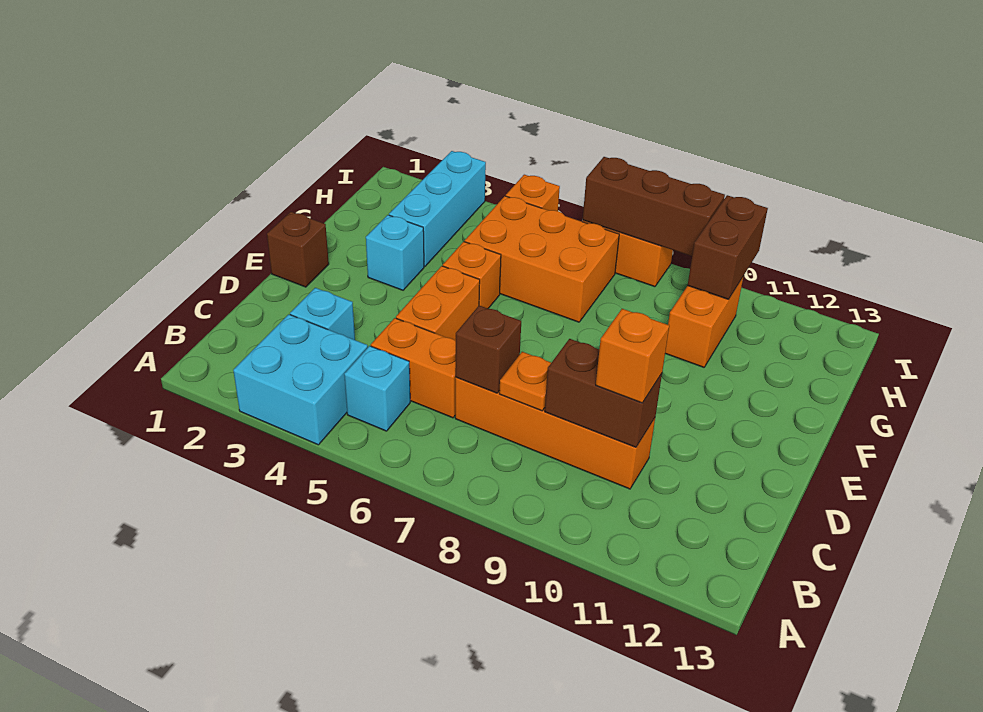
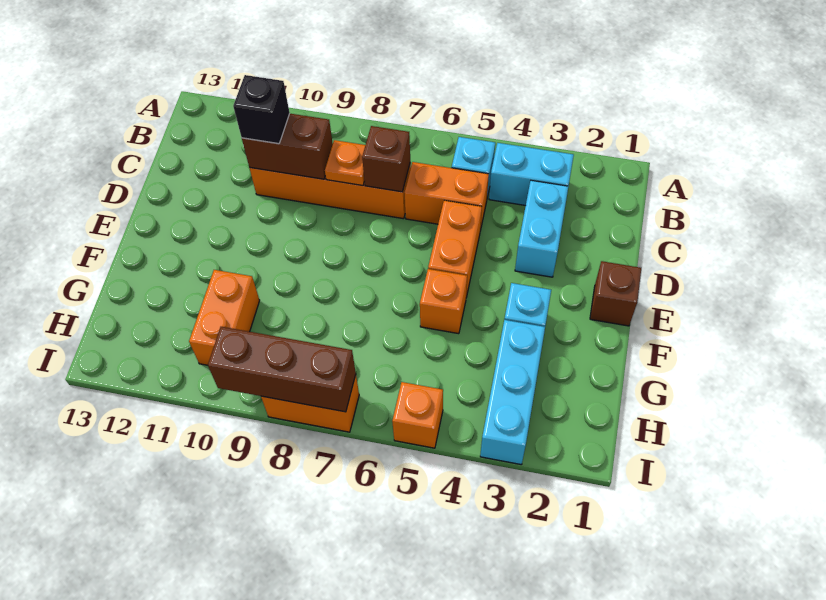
cyan 2x2 brick [233,314,368,445] -> cyan 1x2 brick [489,143,574,206]
cyan 1x1 brick [290,288,355,340] -> cyan 1x2 brick [515,181,568,277]
orange 1x1 brick [596,309,669,403] -> black 1x1 brick [233,75,290,144]
orange 2x3 brick [465,196,619,322] -> none
brown 1x2 brick [688,195,768,299] -> none

